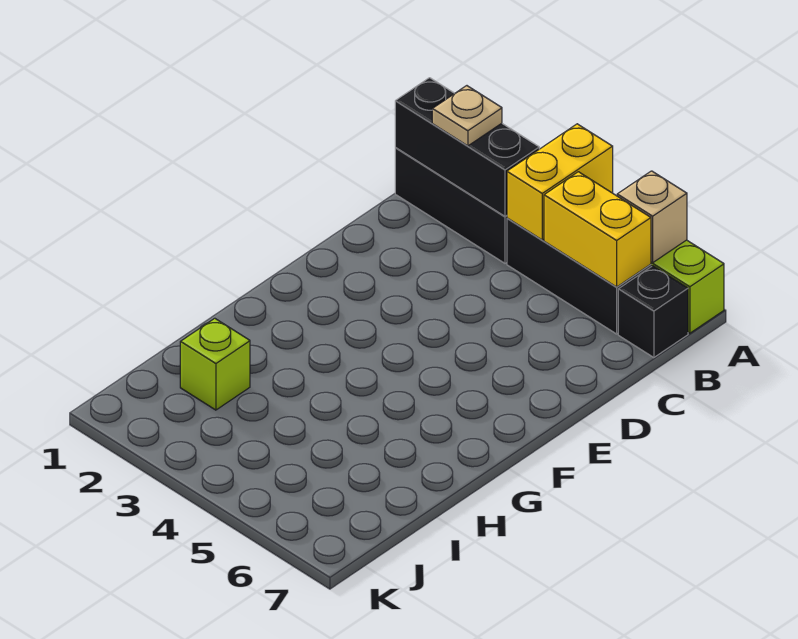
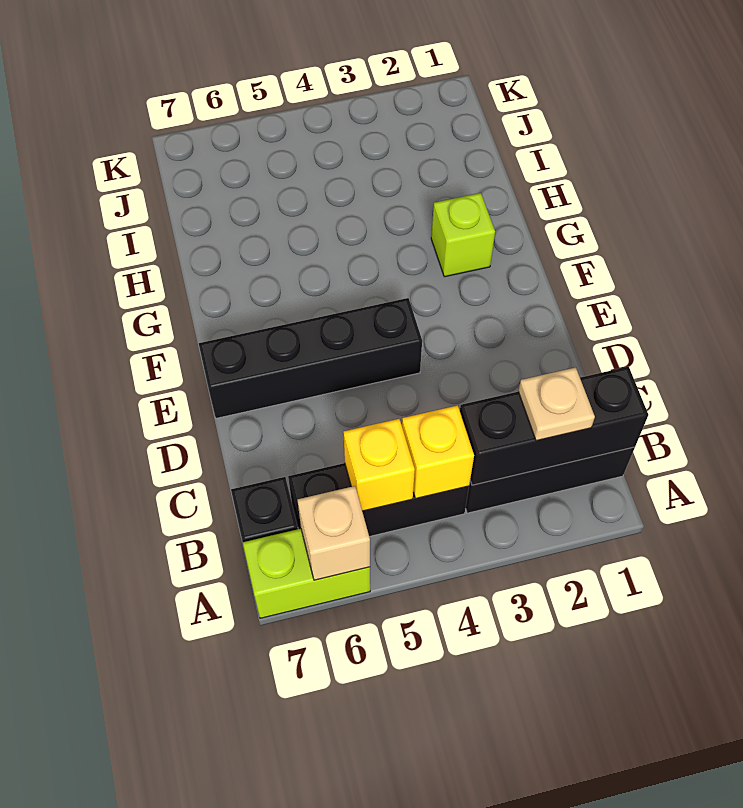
yellow 1x2 brick [507,124,613,240] -> yellow 1x1 brick [402,405,474,499]
yellow 1x2 brick [544,172,651,287] -> yellow 1x1 brick [343,419,415,511]
none -> black 1x4 brick [199,298,422,418]
lime 1x1 brick [180,318,250,410] -> lime 1x1 brick moved to [431,193,495,277]

